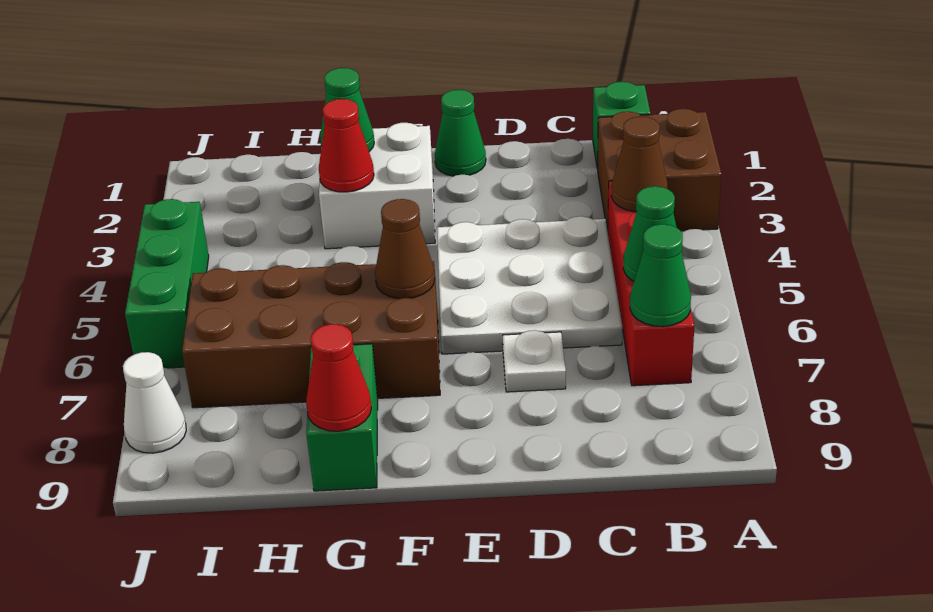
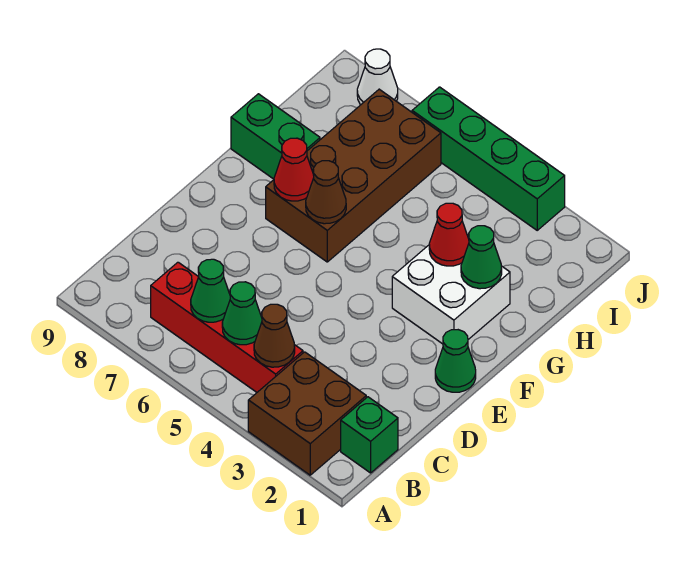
green 1x1 cone [630,224,691,327] -> green 1x1 cone moved to [222,282,262,345]
white 3x3 plate [437,216,623,354] -> none
white 1x1 plate [503,330,566,392] -> none
red 1x1 cone [306,324,371,431] -> red 1x1 cone moved to [274,138,314,201]
green 1x3 brick [125,199,209,368] -> green 1x4 brick [412,87,565,230]

